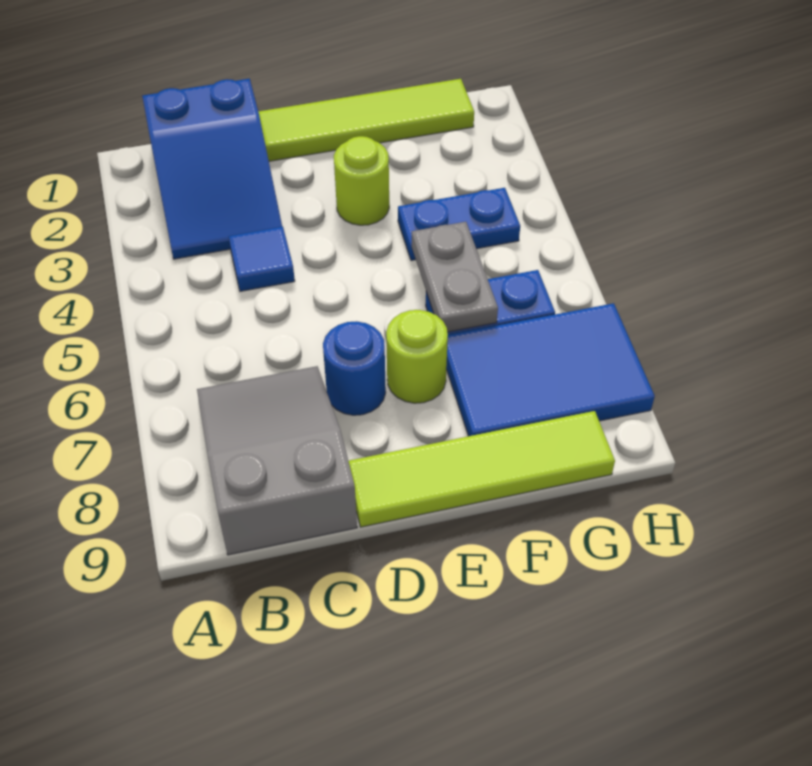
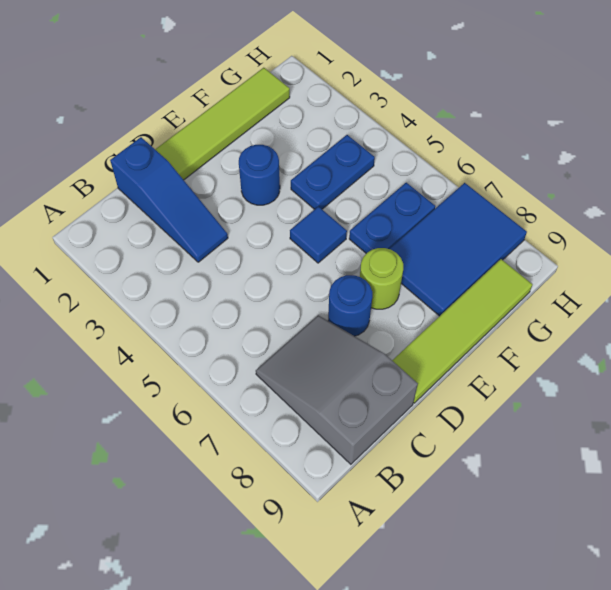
blue 2x3 slope [142,79,282,259] -> blue 1x3 slope [110,137,228,262]
blue 1x1 tile [229,226,295,291] -> blue 1x1 tile moved to [290,206,347,263]
lime 1x1 round brick [334,136,389,225] -> blue 1x1 round brick [239,145,280,205]
grey 1x2 plate [412,222,498,332] -> none

